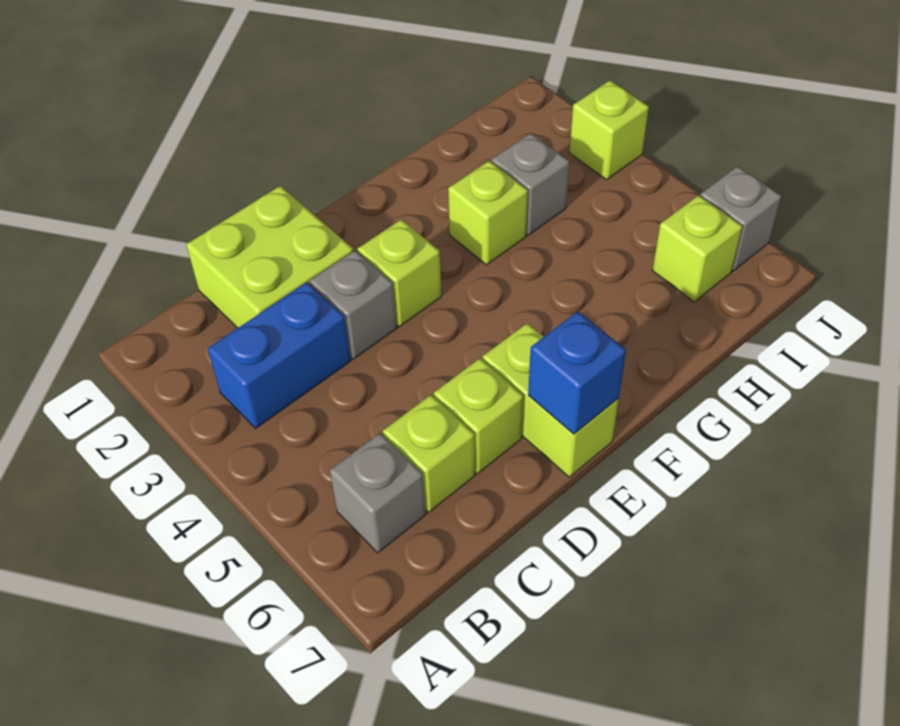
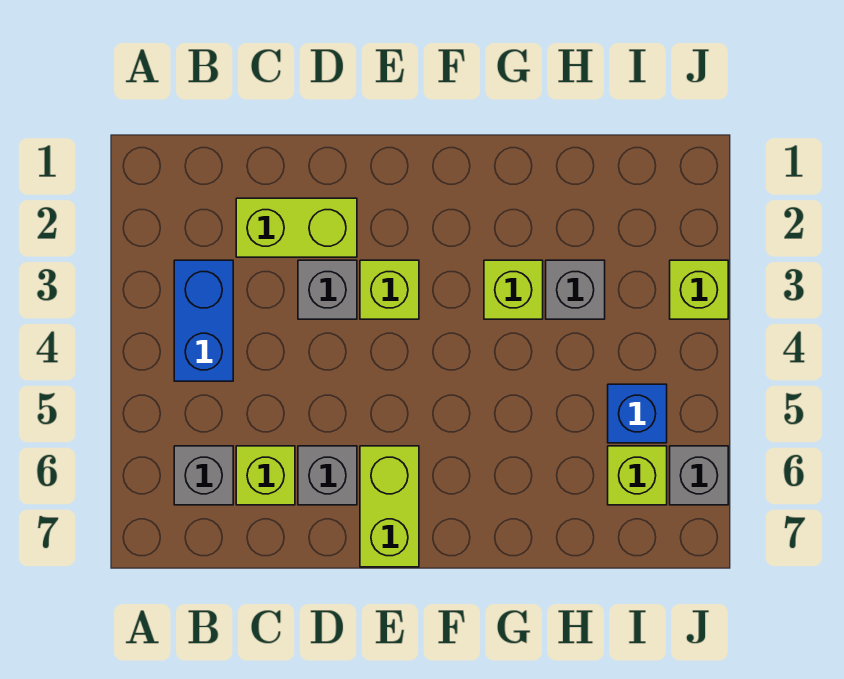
blue 1x2 brick [208,282,351,428] -> blue 1x2 brick turned to [174,260,233,381]
lime 2x2 brick [186,186,353,328] -> lime 1x2 brick [236,198,357,257]
lime 1x1 brick [434,358,524,474] -> grey 1x1 brick [298,446,357,505]
blue 1x1 brick [528,312,626,434] -> blue 1x1 brick moved to [608,384,667,443]

